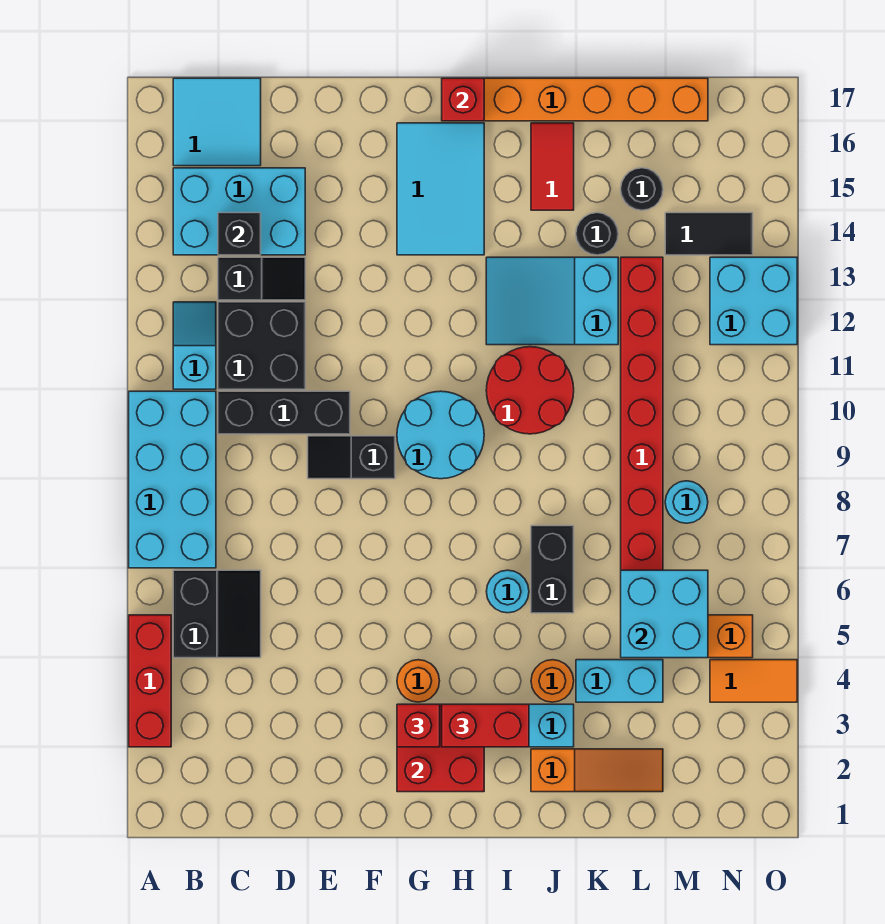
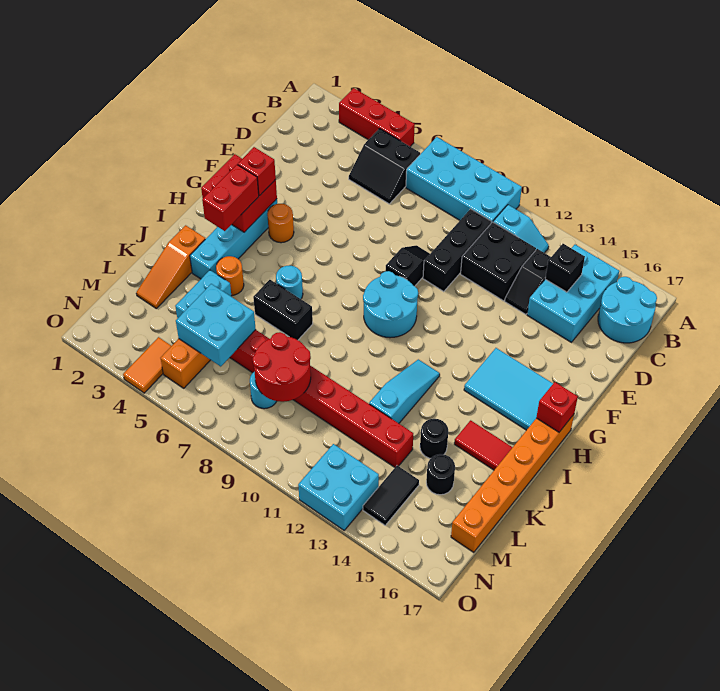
cyan 2x2 tile [173,78,261,166] -> cyan 2x2 round brick [598,277,657,343]
red 2x2 round brick [486,347,574,434] -> red 2x2 round brick moved to [253,332,311,402]
cyan 2x3 slope [486,257,618,345] -> cyan 1x3 slope [369,359,440,423]

